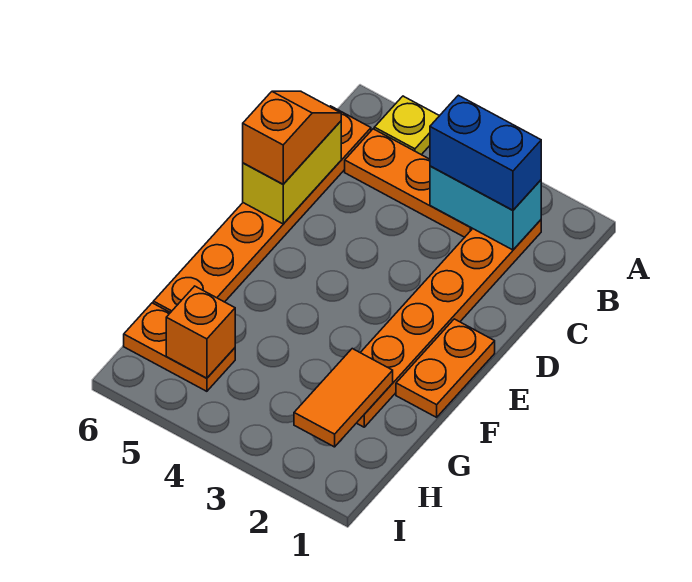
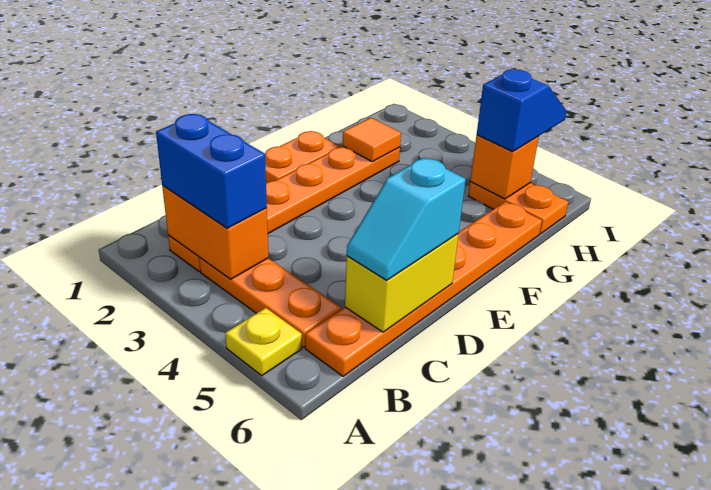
cyan 1x2 brick [430,166,541,250] -> orange 1x2 brick [162,186,268,279]
orange 1x2 slope [243,91,341,184] -> cyan 1x2 slope [347,158,466,280]
orange 1x2 tile [294,349,393,447] -> orange 1x1 tile [343,118,401,162]
none -> blue 1x2 slope [477,69,567,152]

